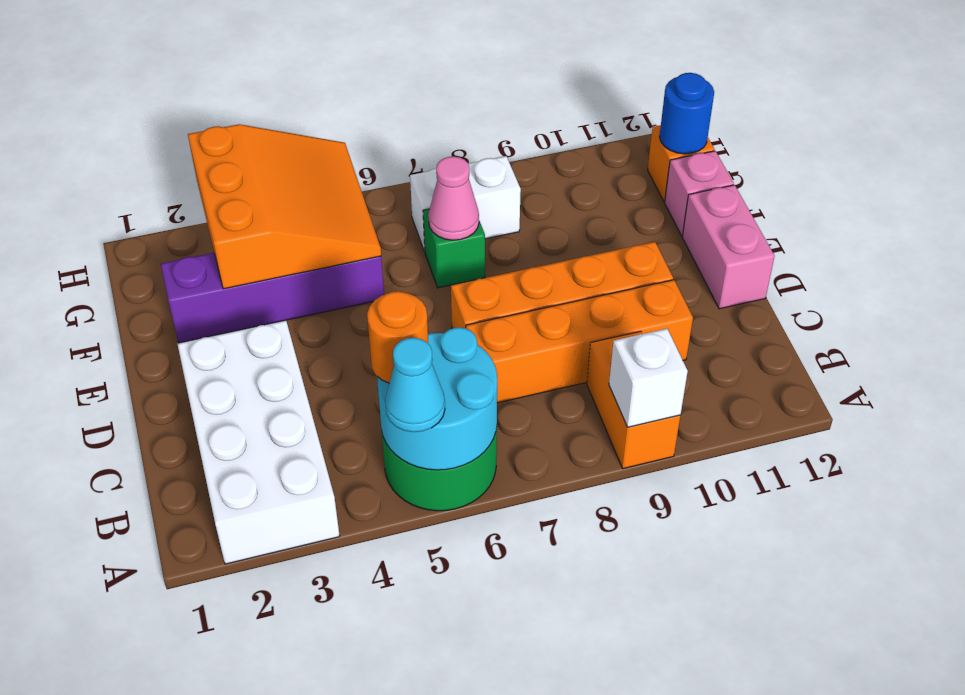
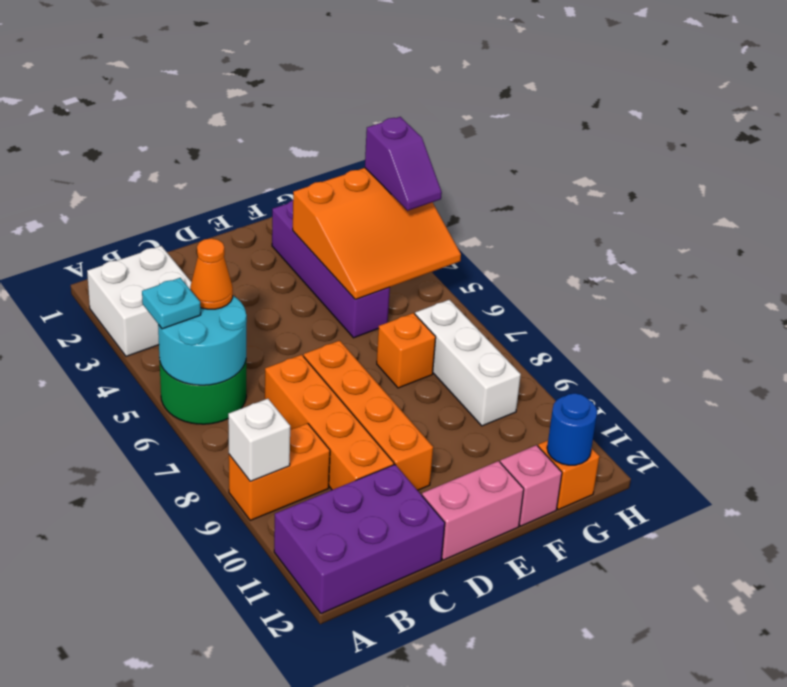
white 2x4 brick [178,320,340,564] -> white 2x2 brick [87,246,191,356]
cyan 1x1 cone [385,338,445,432] -> cyan 1x1 plate [142,278,201,329]
none -> purple 2x3 brick [274,465,445,614]
orange 1x1 round brick [367,291,428,383] -> orange 1x1 cone [190,239,233,309]
green 1x1 brick [423,209,485,288] -> orange 1x1 brick [377,313,436,388]
pink 1x1 cone [428,156,479,240] -> none
white 1x2 brick [410,156,521,251] -> white 1x3 brick [415,300,521,426]
none -> purple 1x2 slope [365,117,442,211]

